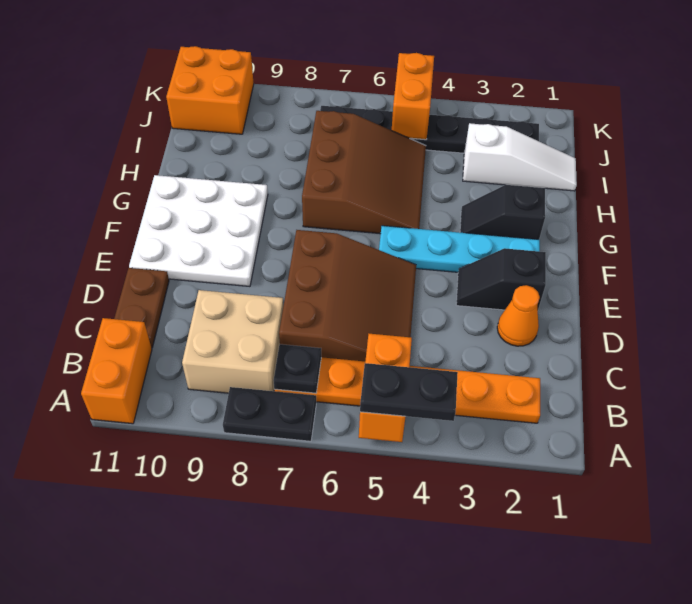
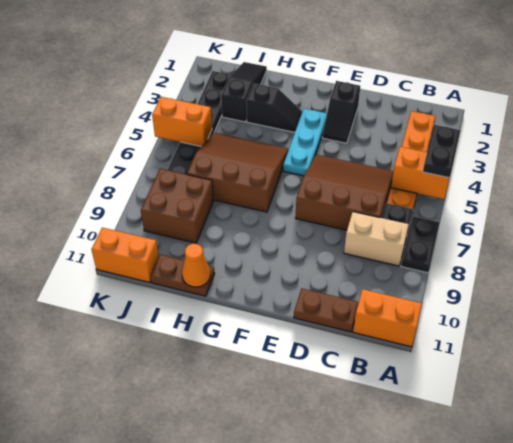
tan 2x2 brick [182,290,283,393] -> tan 1x2 brick [344,212,409,266]
orange 1x1 cone [497,285,540,346] -> orange 1x1 cone moved to [182,244,210,287]
white 3x3 plate [129,175,268,286] -> none
cyan 1x4 plate [379,226,540,272] -> cyan 1x3 plate [283,109,327,176]
black 1x2 slope [460,185,545,240] -> black 1x2 slope turned to [246,84,302,132]
none -> brown 1x2 plate [150,254,215,296]
white 1x3 slope [463,123,577,191] -> black 1x3 slope [221,62,267,122]
none -> brown 2x2 brick [141,169,214,243]
orange 2x2 brick [166,46,254,134] -> orange 1x2 brick [91,227,159,283]

